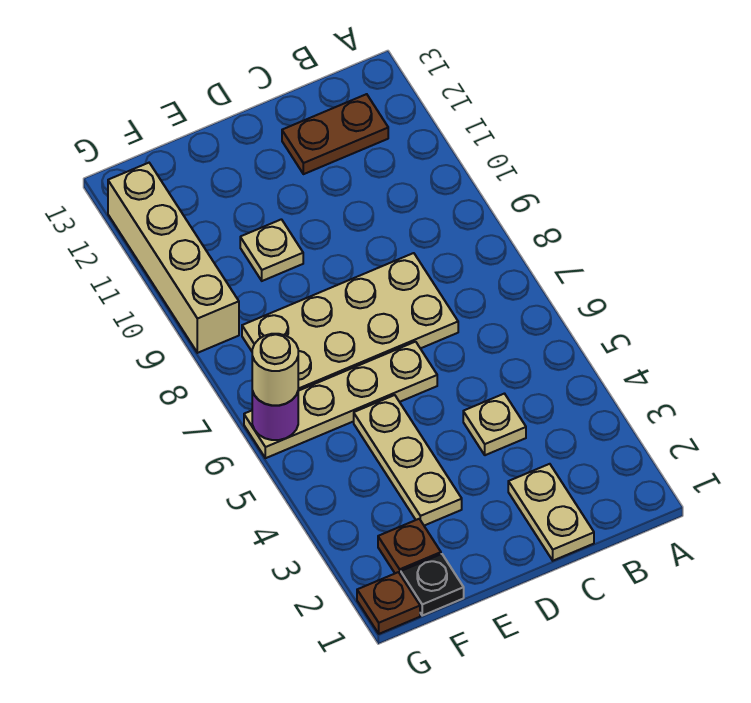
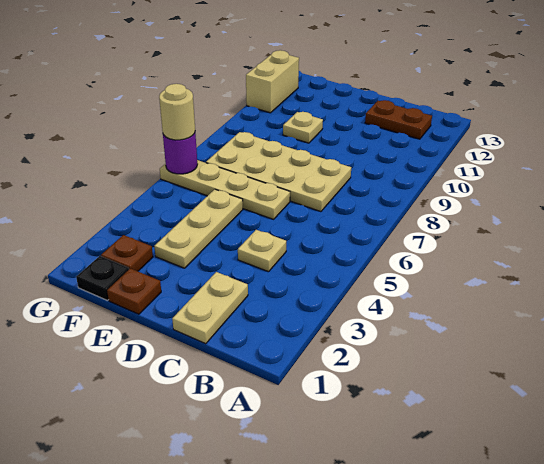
brown 1x1 plate [357,572,420,634] -> brown 1x1 plate moved to [107,268,161,314]
tan 1x4 brick [108,163,239,353] -> tan 1x2 brick [246,50,299,113]

